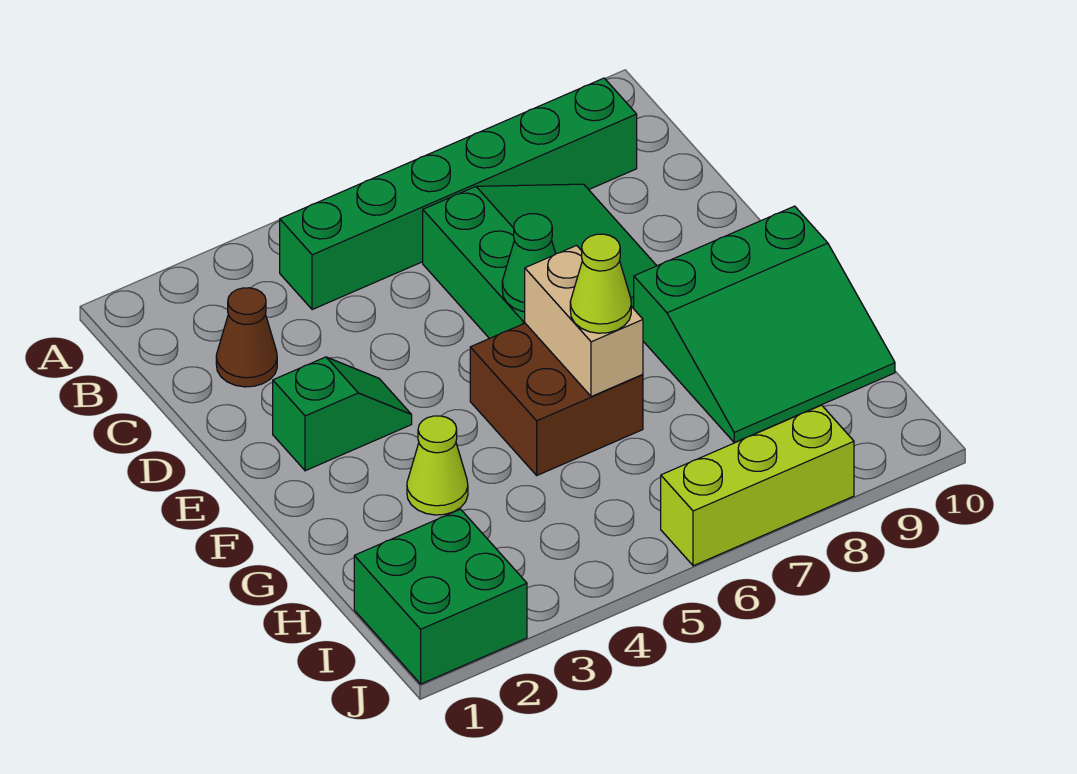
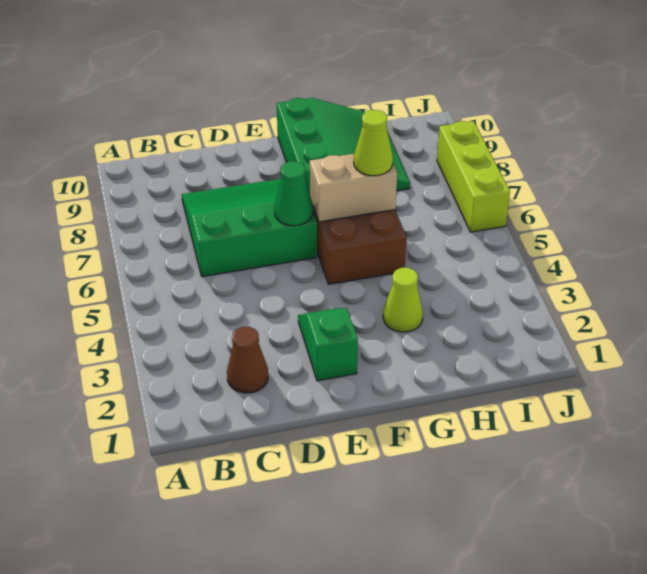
green 1x6 brick [280,78,637,310] -> none
green 2x2 brick [354,509,527,684] -> none

